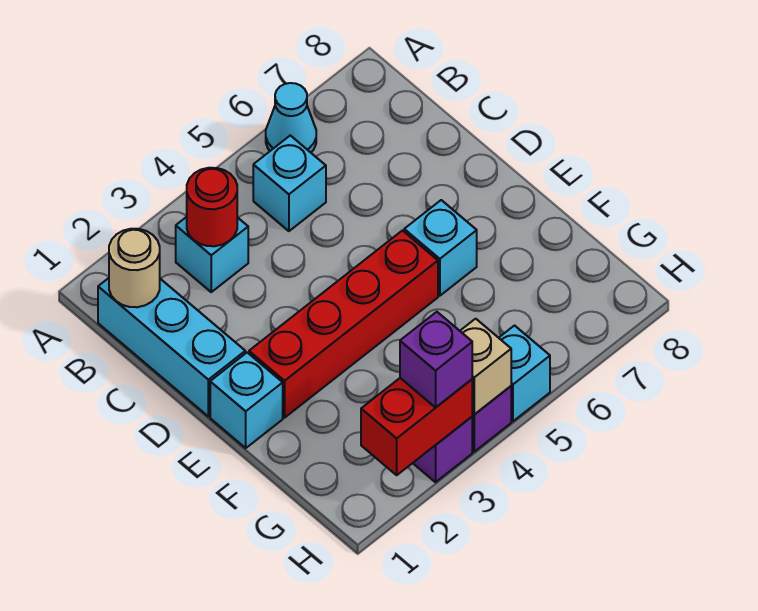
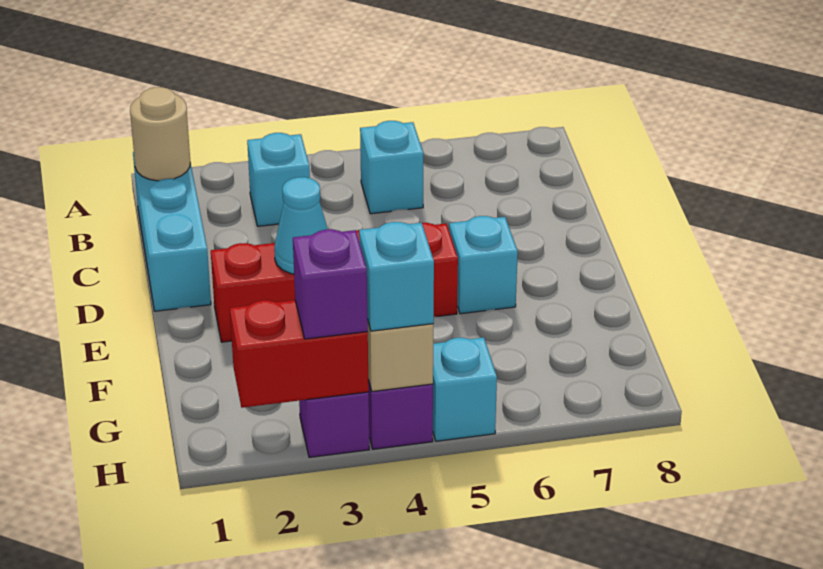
cyan 1x1 cone [266,83,316,152] -> cyan 1x1 cone moved to [274,177,328,274]
red 1x1 round brick [187,168,237,246] -> none
cyan 1x1 brick [210,353,283,448] -> cyan 1x1 brick moved to [359,222,434,331]

